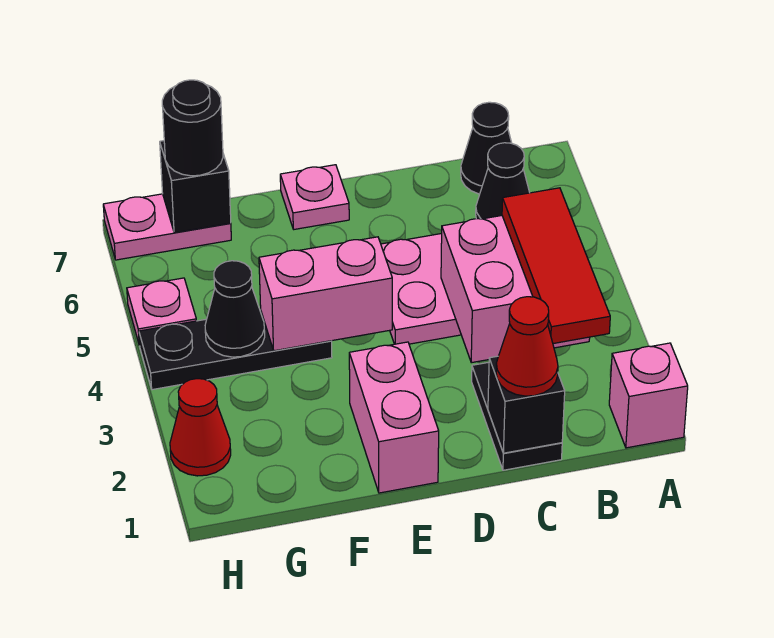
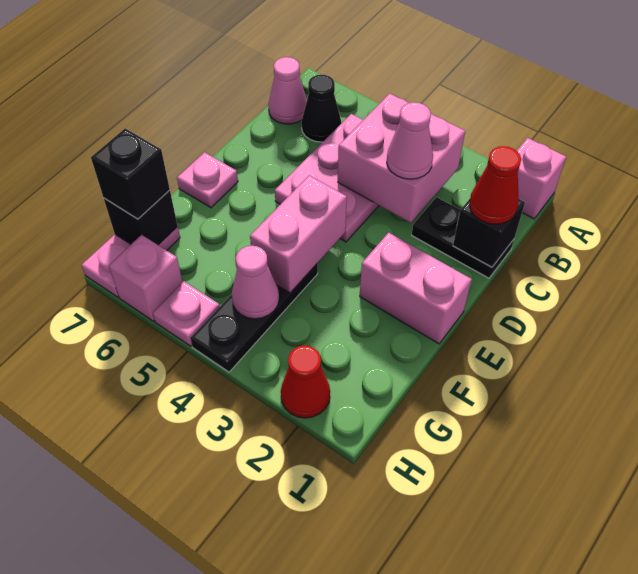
red 1x3 tile [502,188,610,344] -> none
black 1x1 cone [461,102,512,194] -> pink 1x1 cone [268,57,307,124]
none -> pink 1x1 cone [387,102,433,179]
black 1x1 cone [205,261,265,357] -> pink 1x1 cone [232,246,279,319]
black 1x1 round brick [162,80,223,176] -> black 1x1 brick [91,128,170,219]
none -> pink 1x1 brick [109,235,183,321]

